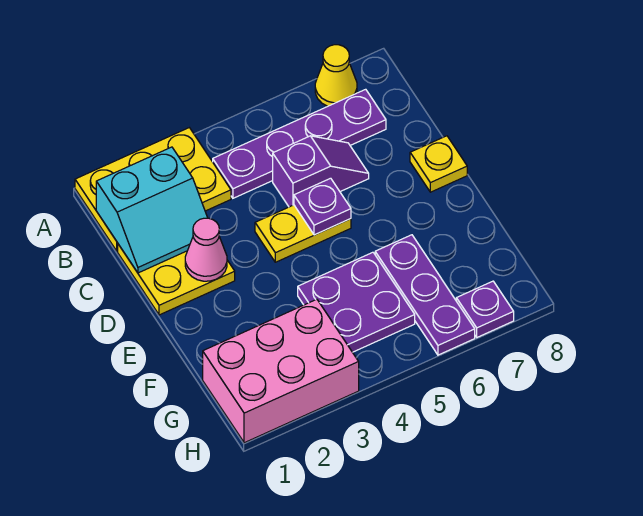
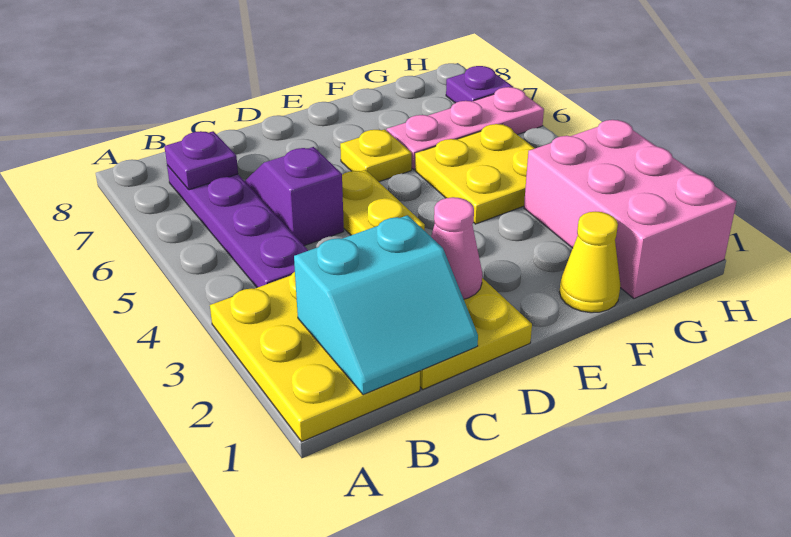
yellow 1x1 cone [315,45,357,106] -> yellow 1x1 cone moved to [559,212,621,313]
cyan 2x2 slope [96,147,208,273] -> cyan 2x2 slope turned to [294,215,478,395]
purple 1x1 plate [294,178,351,235] -> purple 1x1 plate moved to [164,131,238,190]
yellow 1x1 plate [410,136,467,192] -> yellow 1x1 plate moved to [340,130,412,182]
purple 2x2 plate [298,252,415,352] -> yellow 2x2 plate [415,124,535,224]
purple 1x3 plate [375,235,475,355] -> pink 1x3 plate [387,87,544,170]

